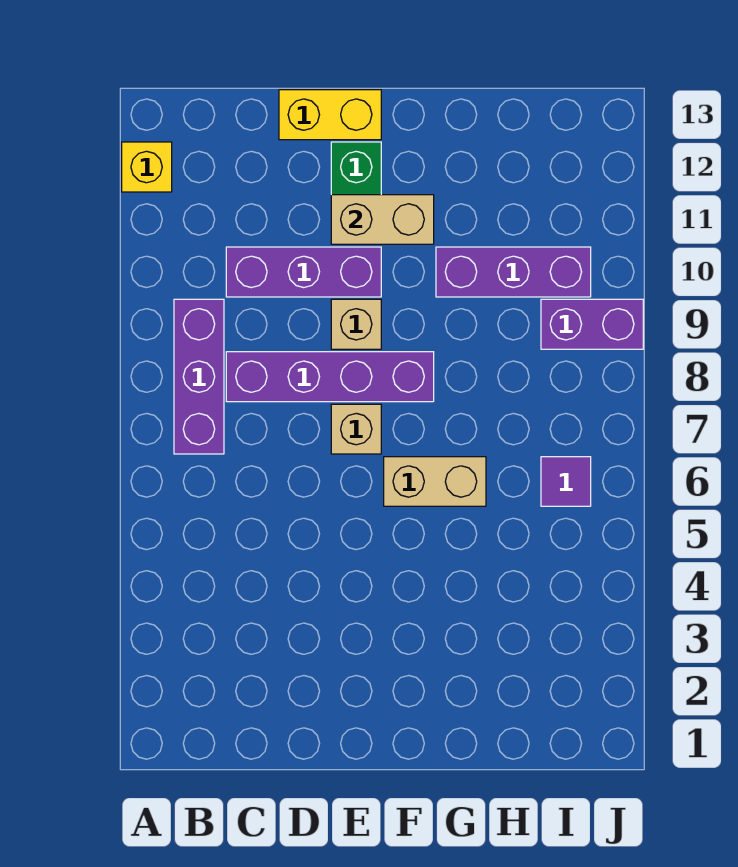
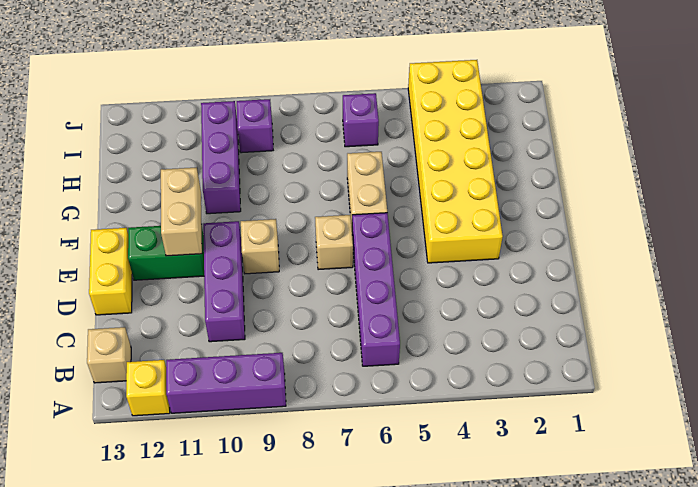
purple 1x3 brick [174,299,224,454] -> purple 1x3 brick moved to [166,353,286,413]
none -> tan 1x1 brick [87,327,131,383]
purple 1x4 brick [226,352,434,402] -> purple 1x4 brick moved to [352,213,400,366]
none -> yellow 2x6 brick [408,60,503,263]
purple 1x1 tile [541,457,591,506] -> purple 1x1 brick [343,93,379,147]
purple 1x2 brick [541,299,643,349] -> purple 1x1 brick [237,99,273,153]

